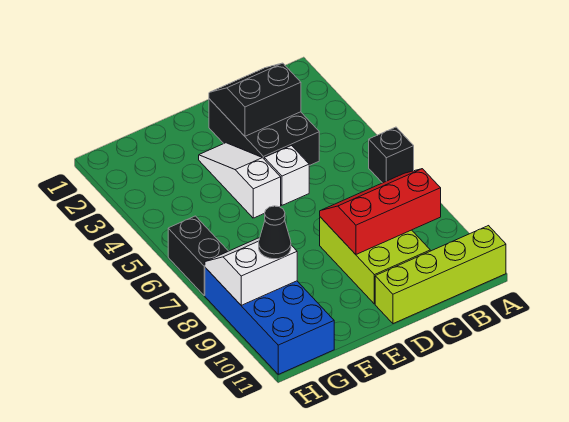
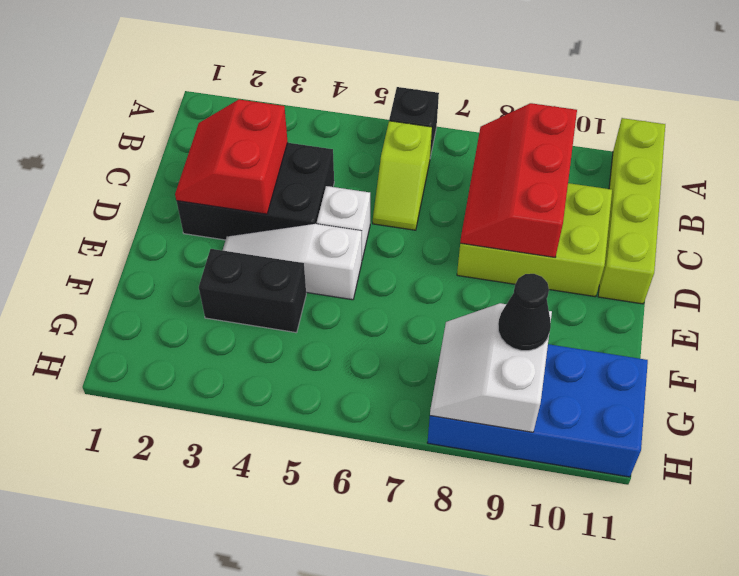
none -> lime 1x2 slope [373,121,432,230]
black 2x2 slope [209,63,301,136] -> red 2x2 slope [175,100,288,214]
black 1x2 brick [168,216,228,296] -> black 1x2 brick moved to [199,249,306,333]

